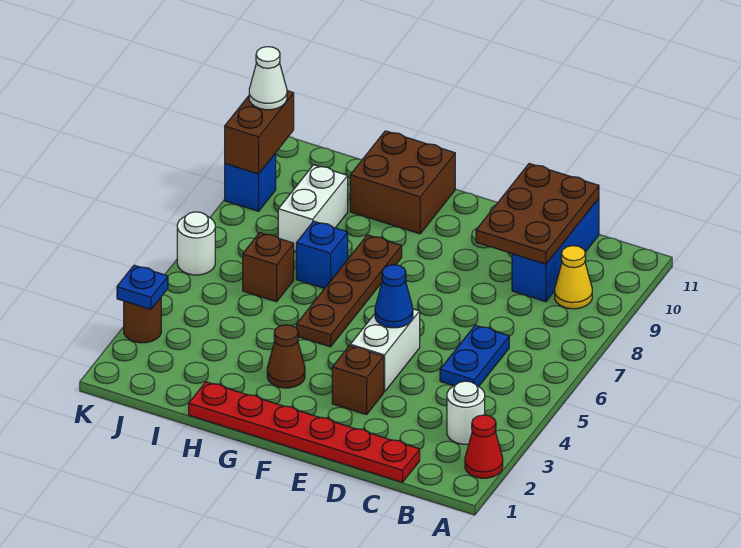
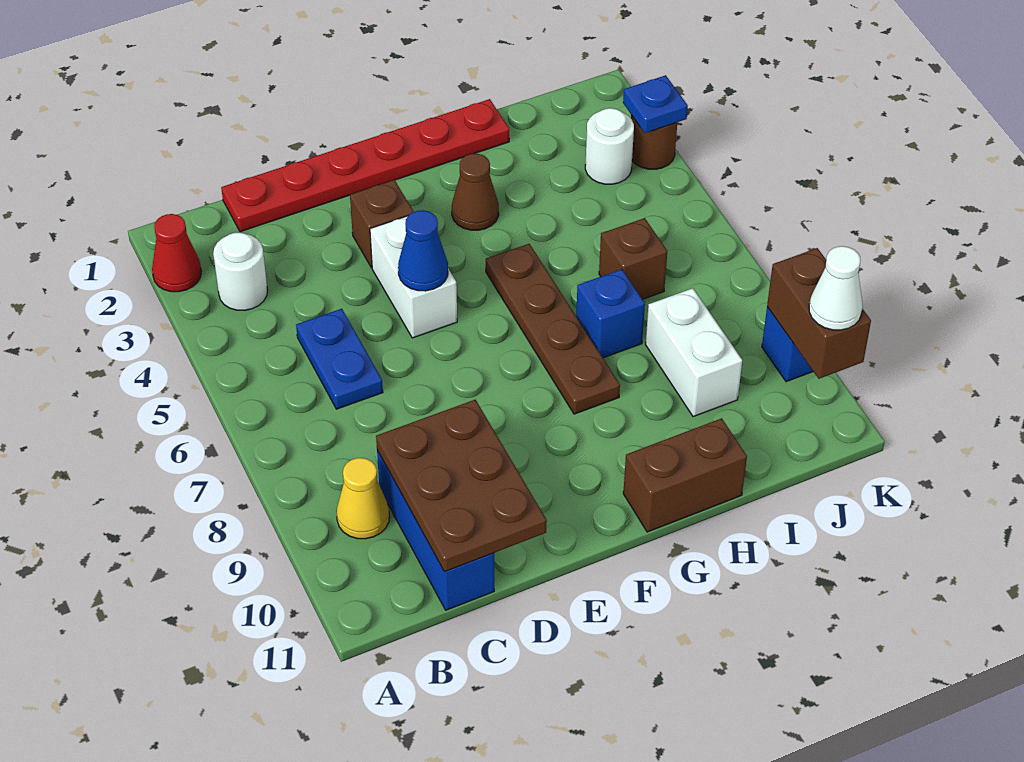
brown 2x2 brick [350,131,455,234] -> brown 1x2 brick [623,418,747,532]
white 1x1 round brick [177,212,215,275] -> white 1x1 round brick moved to [585,108,634,184]

